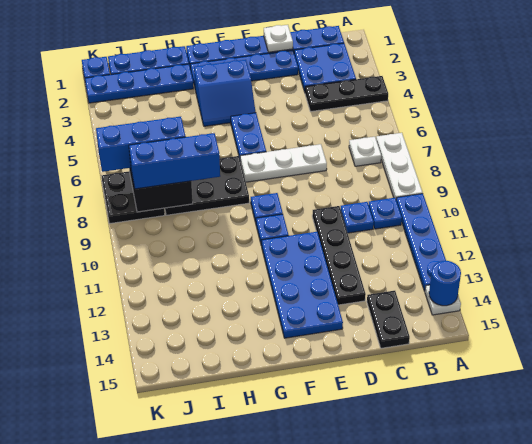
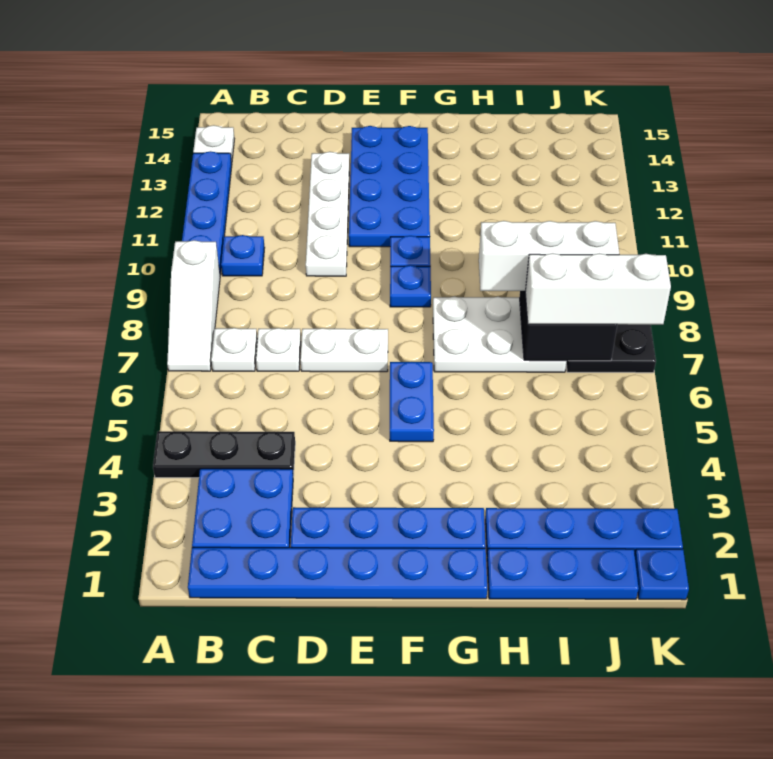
white 1x3 plate [376,133,423,199] -> white 1x3 slope [167,240,220,371]
blue 1x1 round brick [429,261,461,306] -> none
blue 1x1 plate [341,202,374,233] -> none
black 1x2 plate [367,291,410,348] -> none
white 1x1 plate [264,25,293,52] -> white 1x1 plate moved to [256,328,301,371]
white 1x3 plate [240,144,327,182] -> white 1x2 plate [301,328,388,372]
black 1x4 plate [312,206,366,305] -> white 1x4 plate [306,152,349,276]
blue 2x2 slope [194,60,256,126] -> none
black 2x3 plate [165,156,249,215] -> white 2x3 plate [433,297,566,372]
blue 1x3 brick [129,133,220,189] -> white 1x3 brick [479,221,619,291]
blue 1x3 brick [96,117,186,172] -> white 1x3 brick [525,253,671,325]

